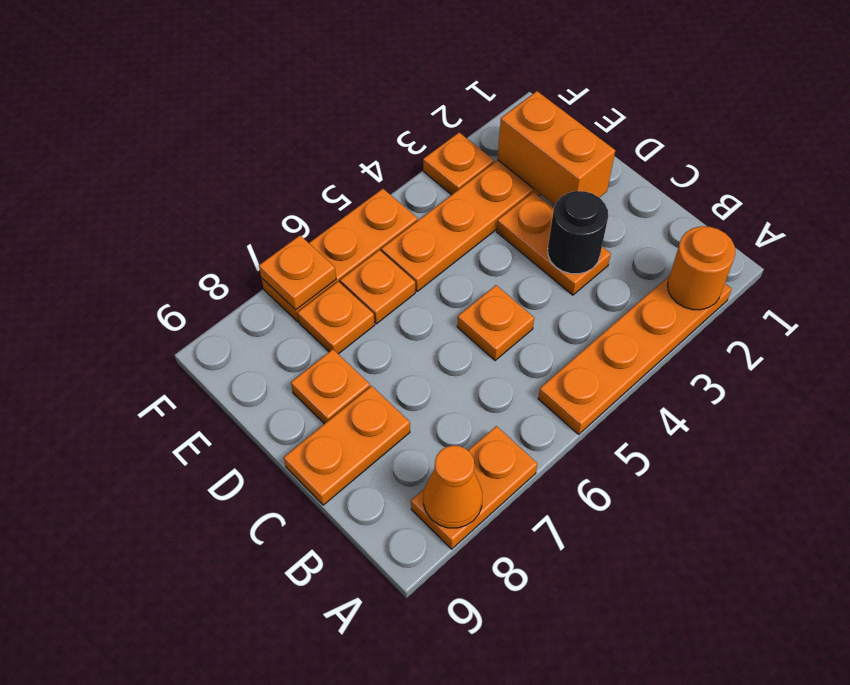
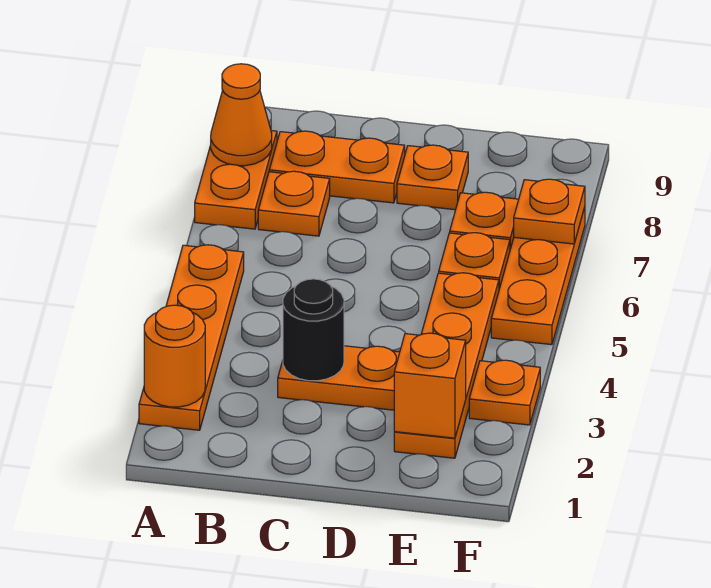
orange 1x1 plate [457,285,534,360] -> orange 1x1 plate moved to [258,171,330,236]
orange 1x2 plate [284,386,410,505] -> orange 1x2 plate turned to [269,131,405,203]
orange 1x2 brick [498,91,615,205] -> orange 1x1 brick [394,333,466,438]

